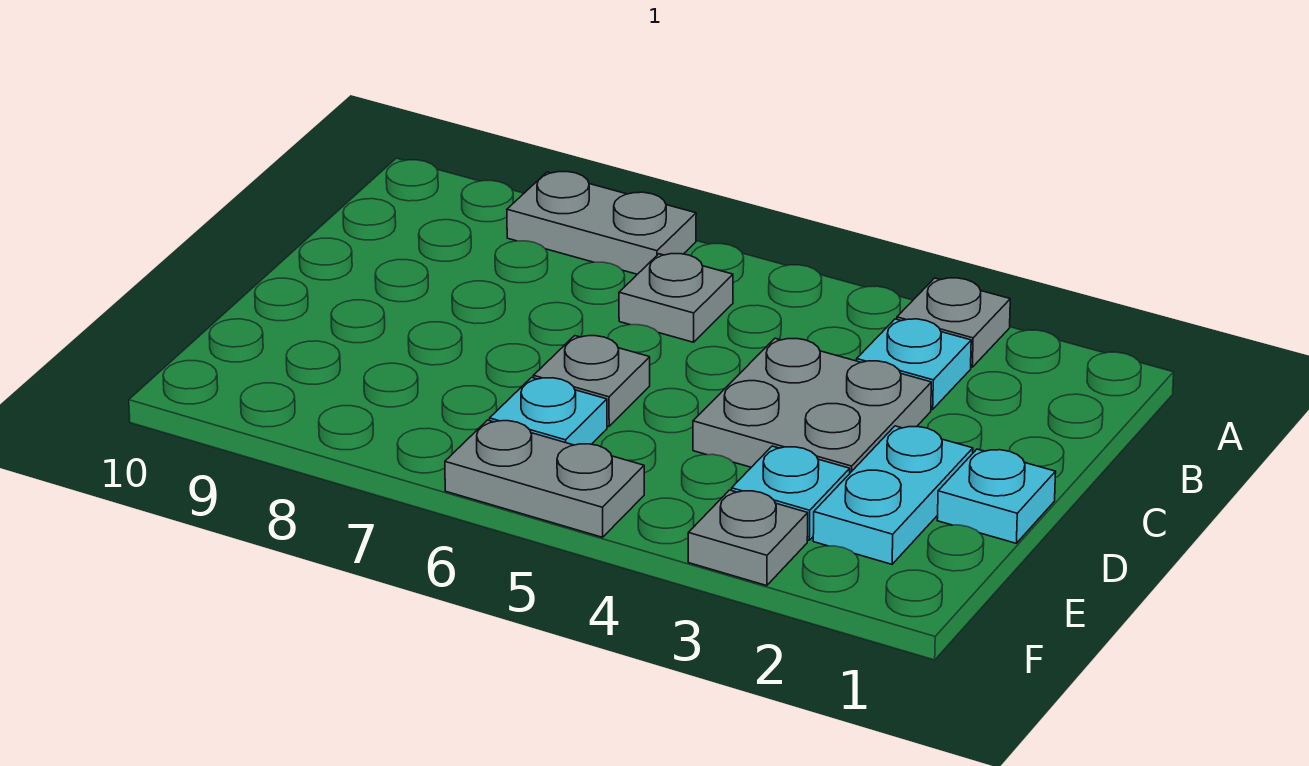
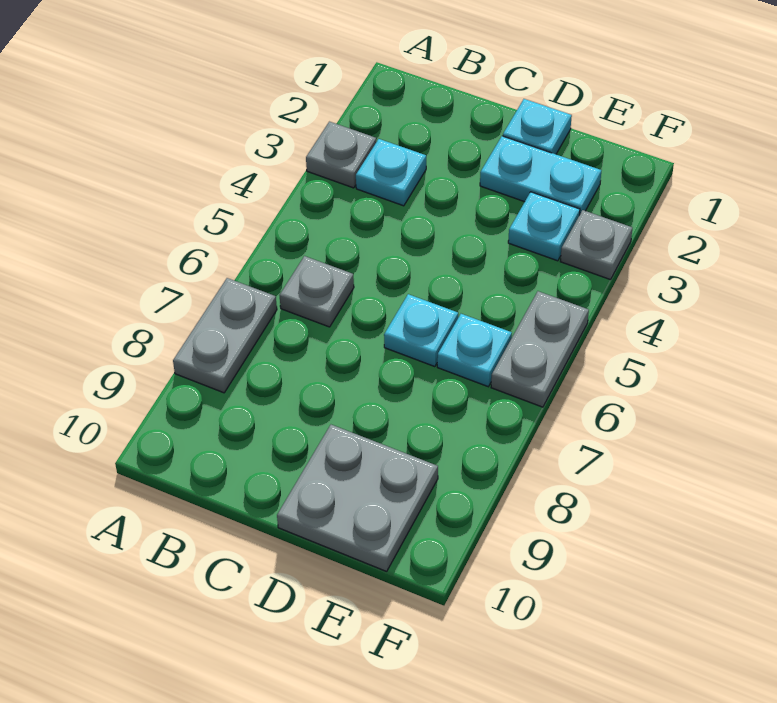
grey 2x2 plate [693,338,931,473] -> grey 2x2 plate moved to [277,425,438,571]
grey 1x1 plate [533,336,650,426] -> cyan 1x1 plate [384,294,458,367]

